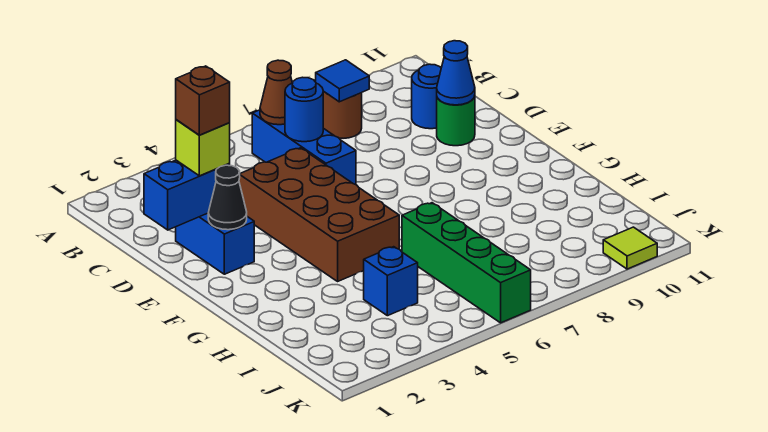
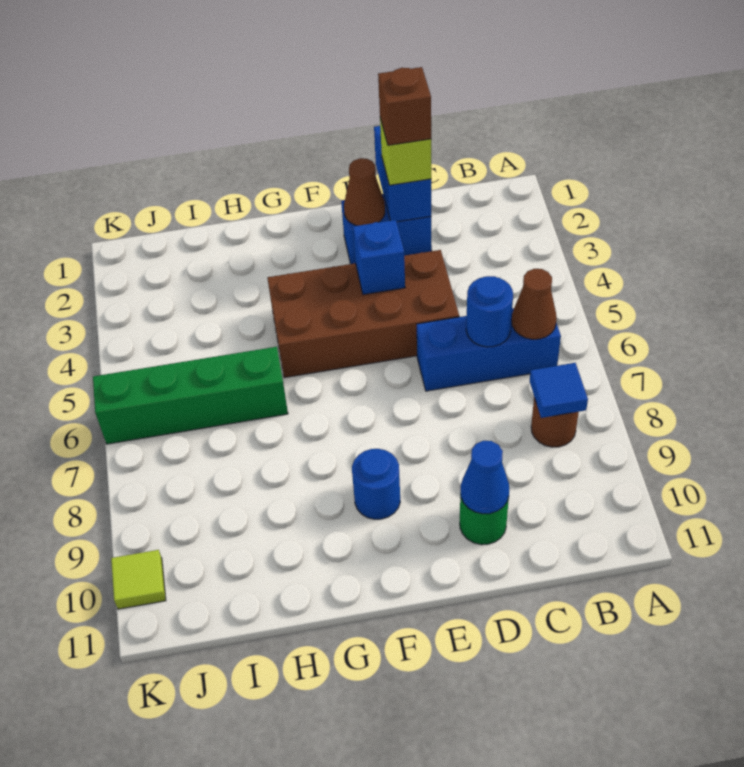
blue 1x1 round brick [412,64,441,129] -> blue 1x1 round brick moved to [352,449,400,519]
black 1x1 cone [208,165,247,230] -> brown 1x1 cone [344,158,385,226]
blue 1x1 brick [364,247,418,316] -> blue 1x1 brick moved to [353,220,405,295]

